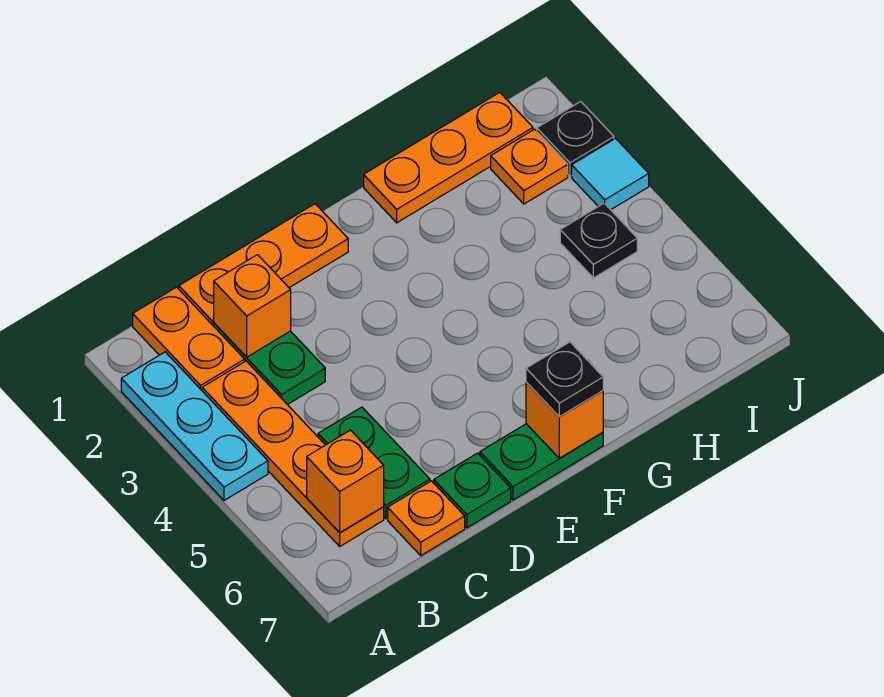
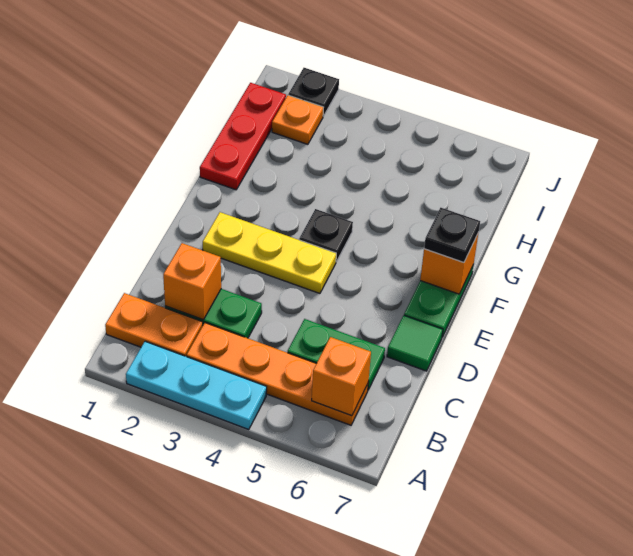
orange 1x3 plate [179,204,348,326] -> none
orange 1x1 plate [388,481,465,555] -> none
green 1x1 plate [434,453,511,528] -> green 1x1 tile [387,315,443,371]
none -> yellow 1x3 plate [203,212,336,293]
orange 1x3 plate [364,92,533,223] -> red 1x3 plate [200,83,286,190]
black 1x1 plate [560,203,637,278] -> black 1x1 plate moved to [299,209,353,262]
cyan 1x1 tile [572,139,649,210] -> none

